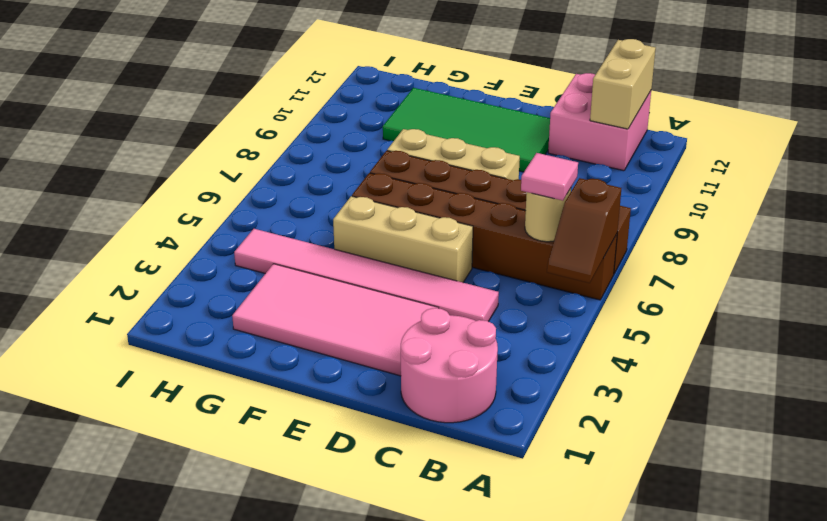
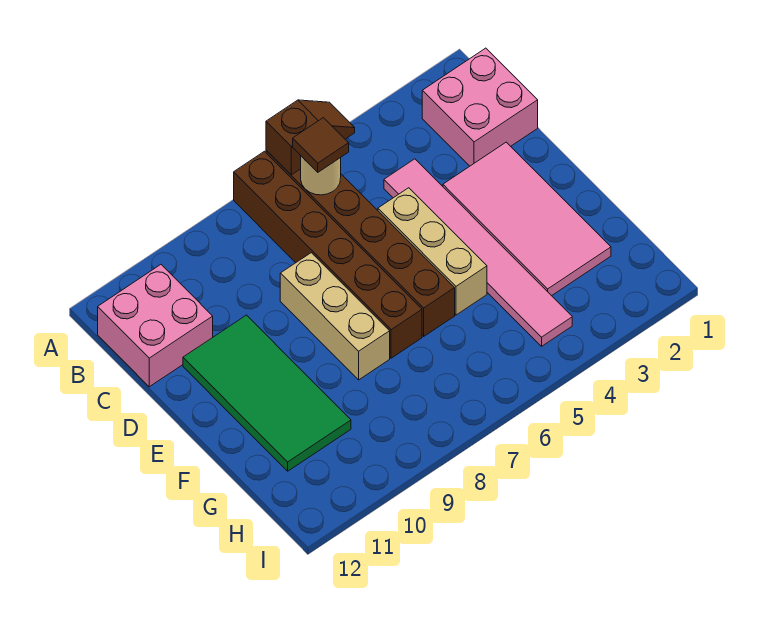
pink 2x2 round brick [401,308,498,423] -> pink 2x2 brick [422,48,538,166]
pink 1x1 tile [521,153,578,201] -> brown 1x1 tile [293,118,349,172]
tan 1x2 brick [590,39,656,129] -> none

